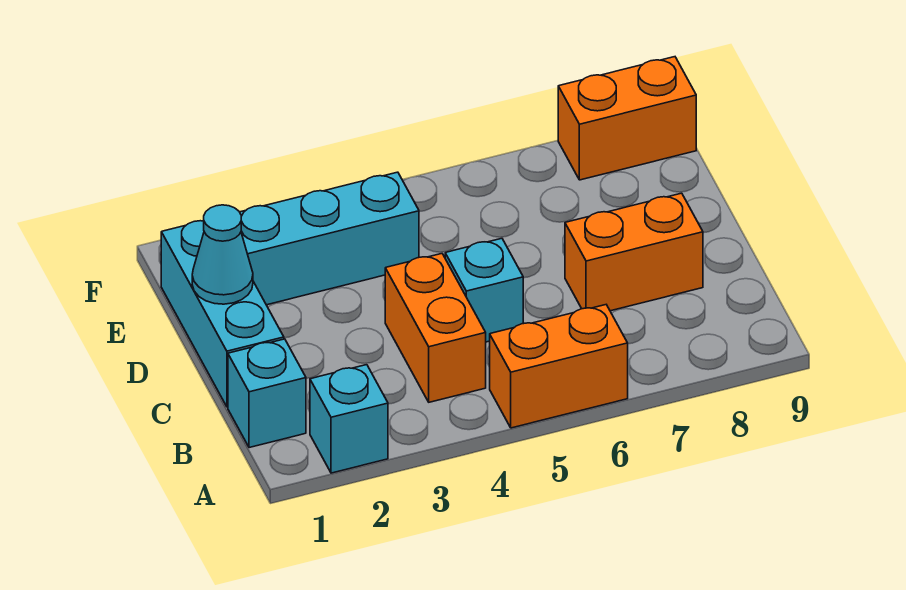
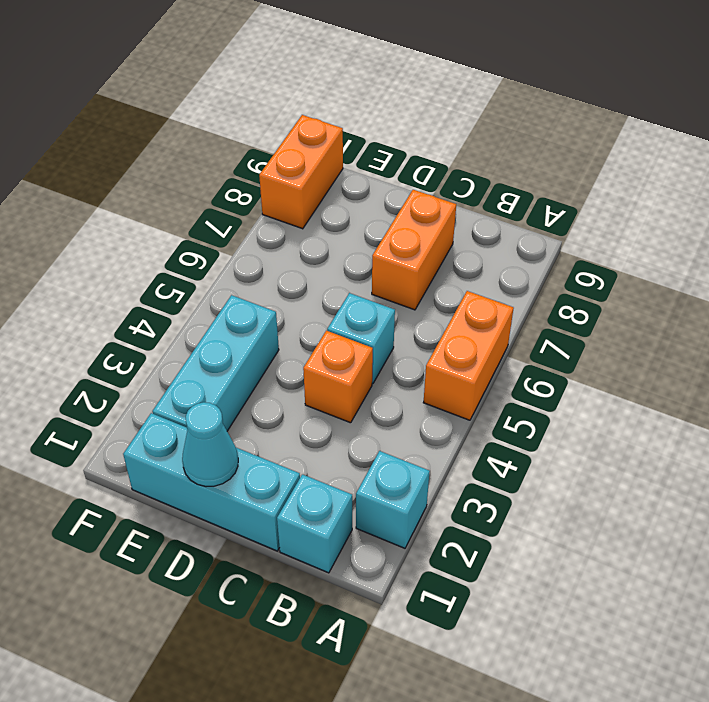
orange 1x2 brick [385,254,486,402] -> orange 1x1 brick [303,331,373,423]

